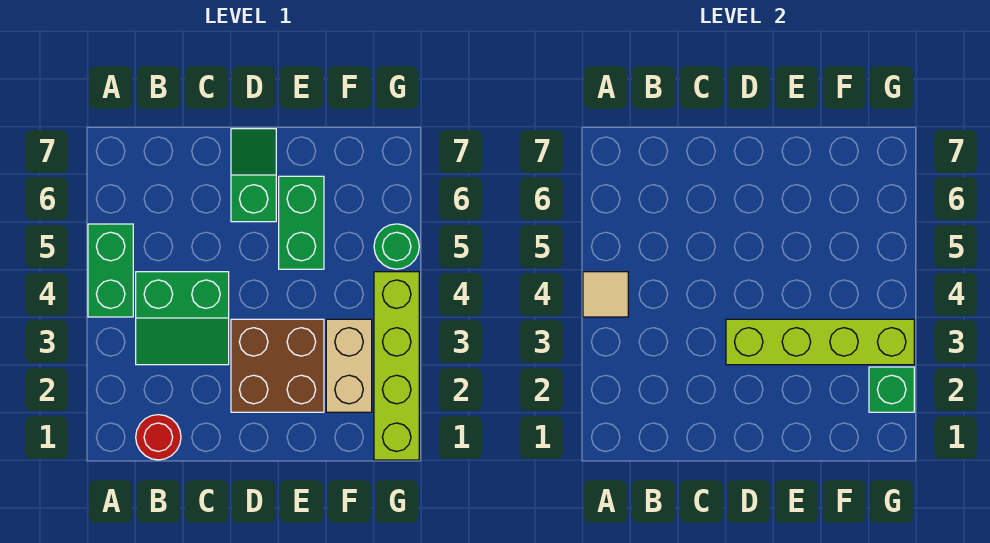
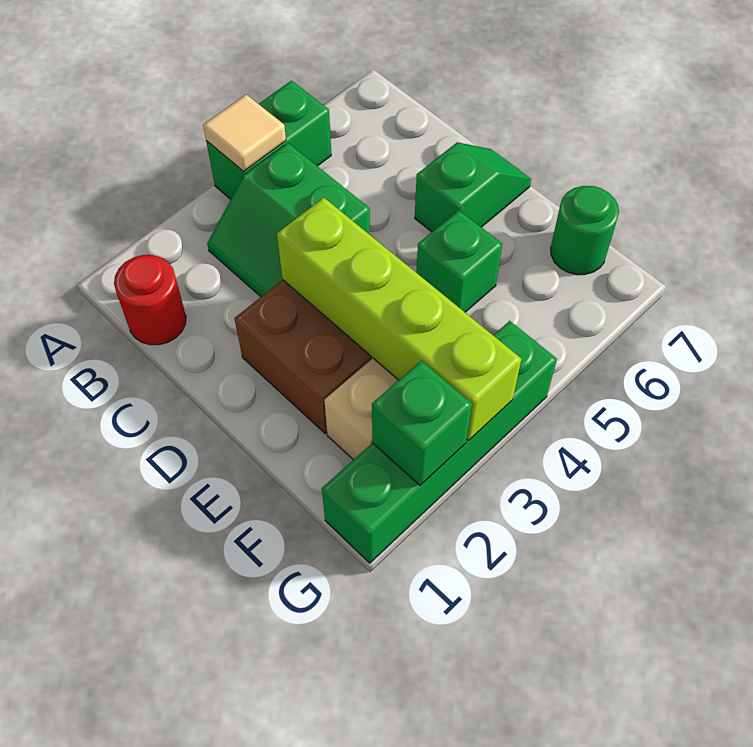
green 1x2 brick [279,176,324,269] -> green 1x1 brick [416,210,502,312]
lime 1x4 brick [374,272,419,460] -> green 1x4 brick [322,321,557,563]
green 1x1 round brick [374,224,419,269] -> green 1x1 round brick moved to [551,186,619,275]

